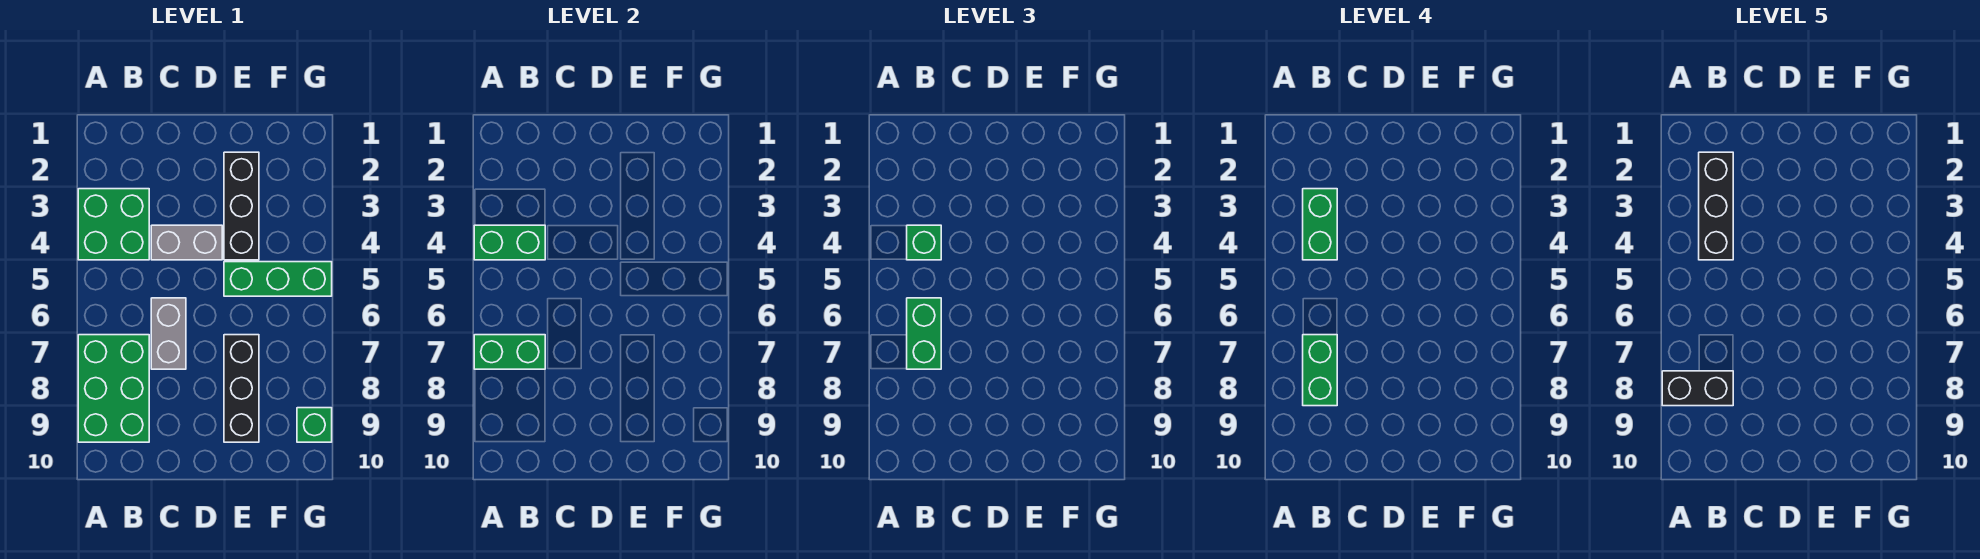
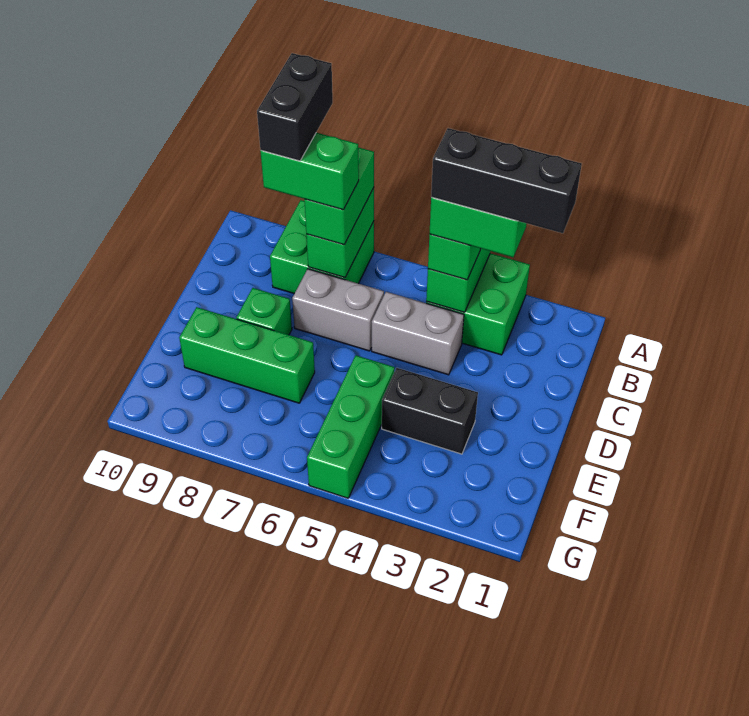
green 2x3 brick [78,335,149,442] -> green 2x2 brick [270,200,374,294]
green 1x2 brick [907,298,941,369] -> green 1x2 brick turned to [304,147,374,245]
grey 1x2 brick [151,225,222,260] -> grey 1x2 brick turned to [372,292,464,375]
black 1x3 brick [224,152,259,260] -> black 1x2 brick [382,368,478,454]
black 1x3 brick [224,335,259,442] -> green 1x3 brick [179,307,315,403]
green 1x1 brick [297,408,332,442] -> green 1x1 brick moved to [236,288,292,335]

